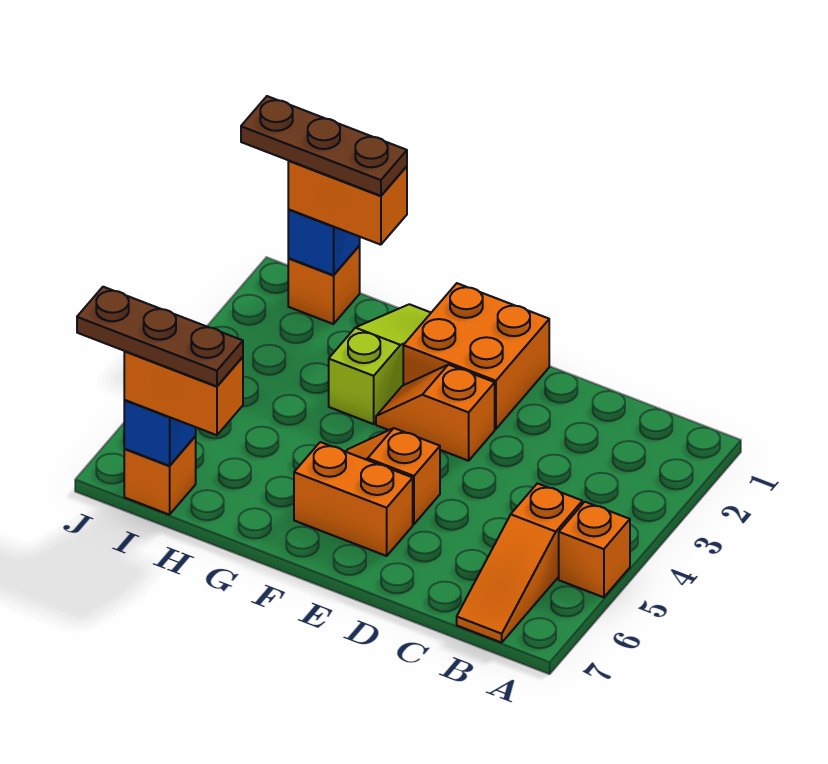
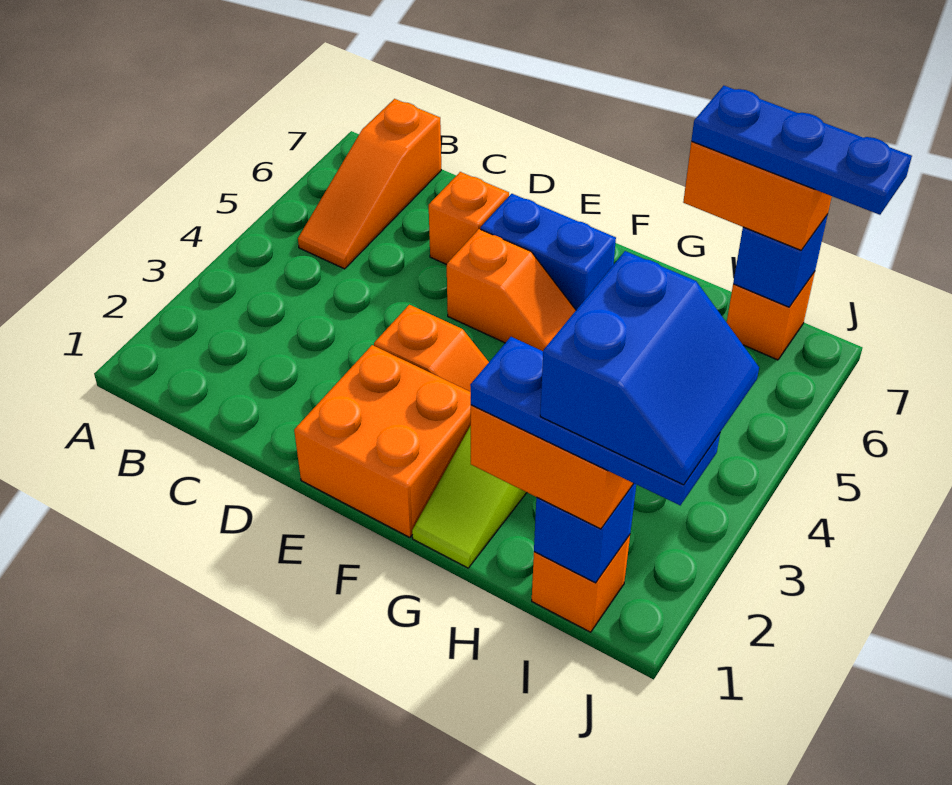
orange 1x1 brick [559,502,630,597] -> orange 1x1 brick moved to [429,172,509,265]
orange 1x3 slope [457,483,582,643] -> orange 1x3 slope turned to [298,99,441,269]
orange 1x2 brick [294,442,413,556] -> blue 1x2 brick [481,194,616,310]
brown 1x3 plate [241,96,407,196] -> blue 1x3 plate [470,337,720,505]
brown 1x3 plate [77,287,243,386] -> blue 1x3 plate [691,86,912,215]
none -> blue 2x2 slope [540,251,759,485]

